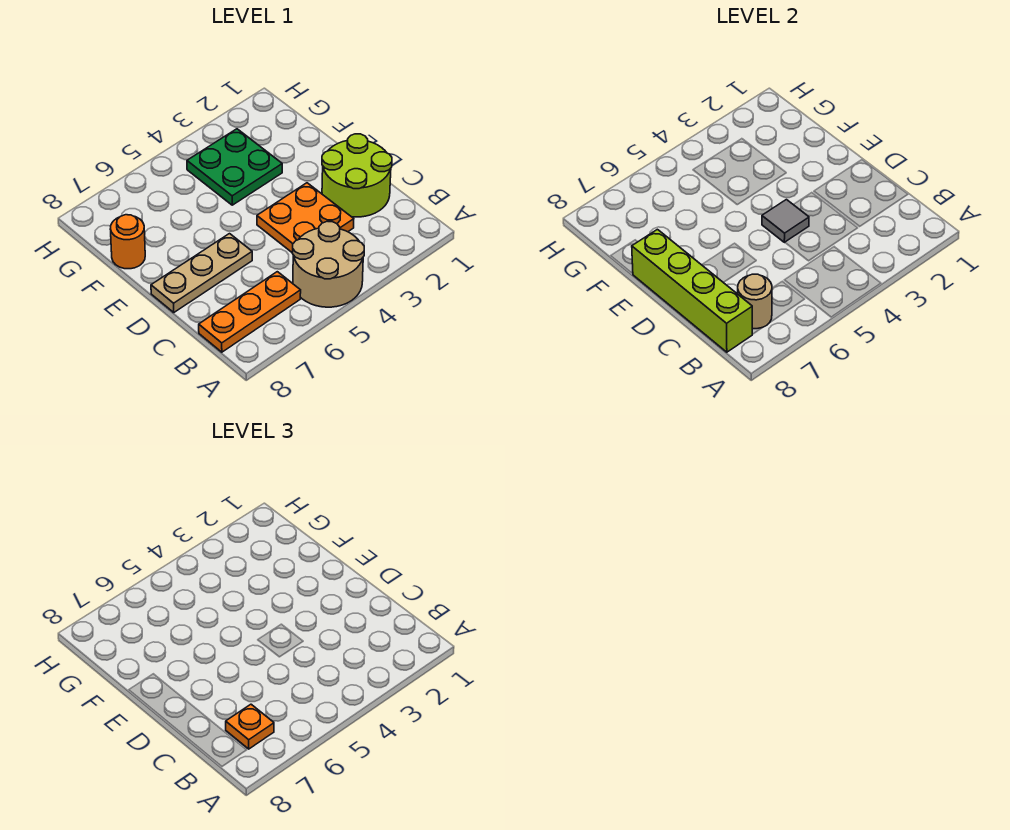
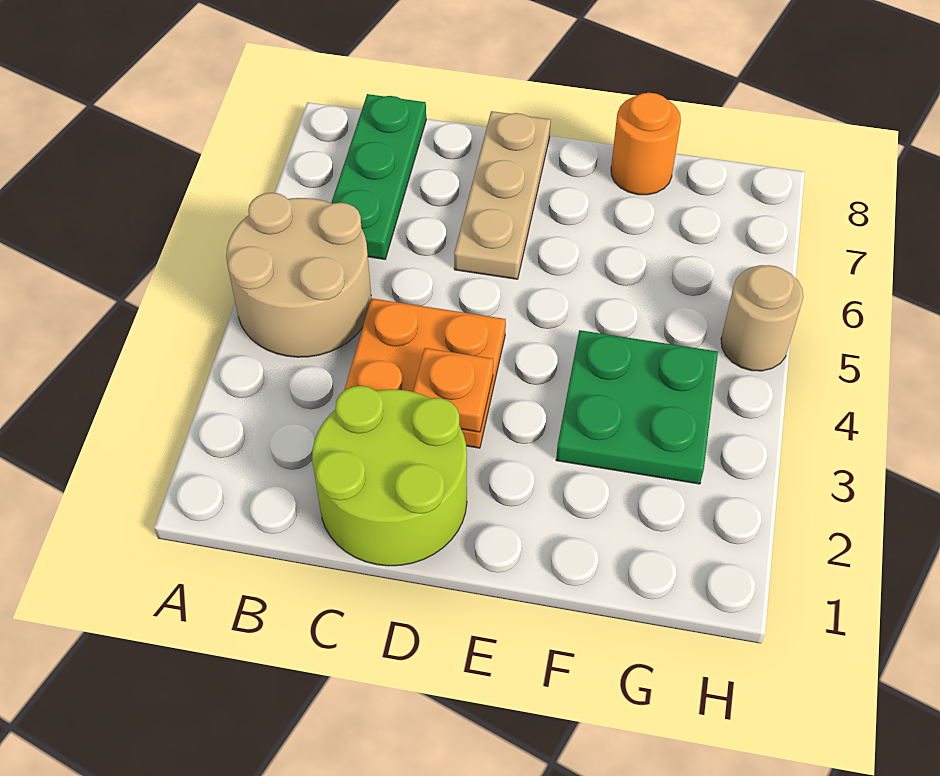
orange 1x3 plate [199,272,301,352] -> green 1x3 plate [331,94,426,259]
tan 1x1 round brick [738,274,772,329] -> tan 1x1 round brick moved to [721,265,803,371]
orange 1x1 plate [226,704,274,749] -> orange 1x1 plate moved to [413,348,493,432]
lime 1x4 brick [632,229,752,352] -> none
grey 1x1 tile [762,200,809,242] -> none

